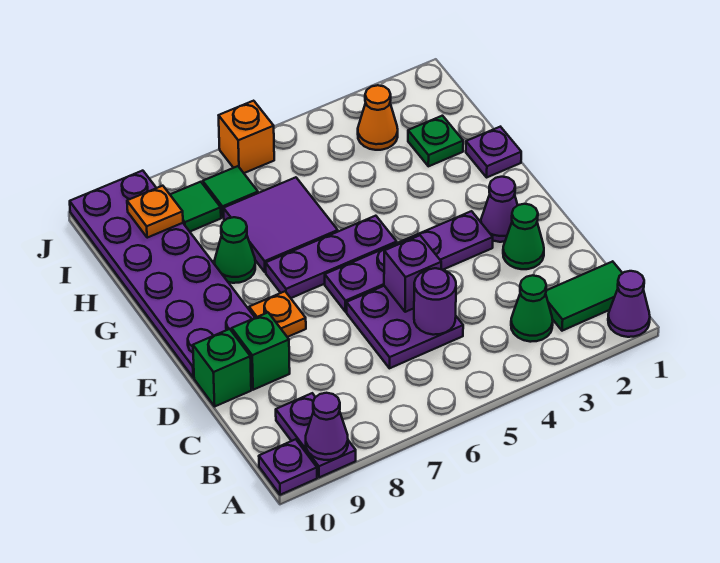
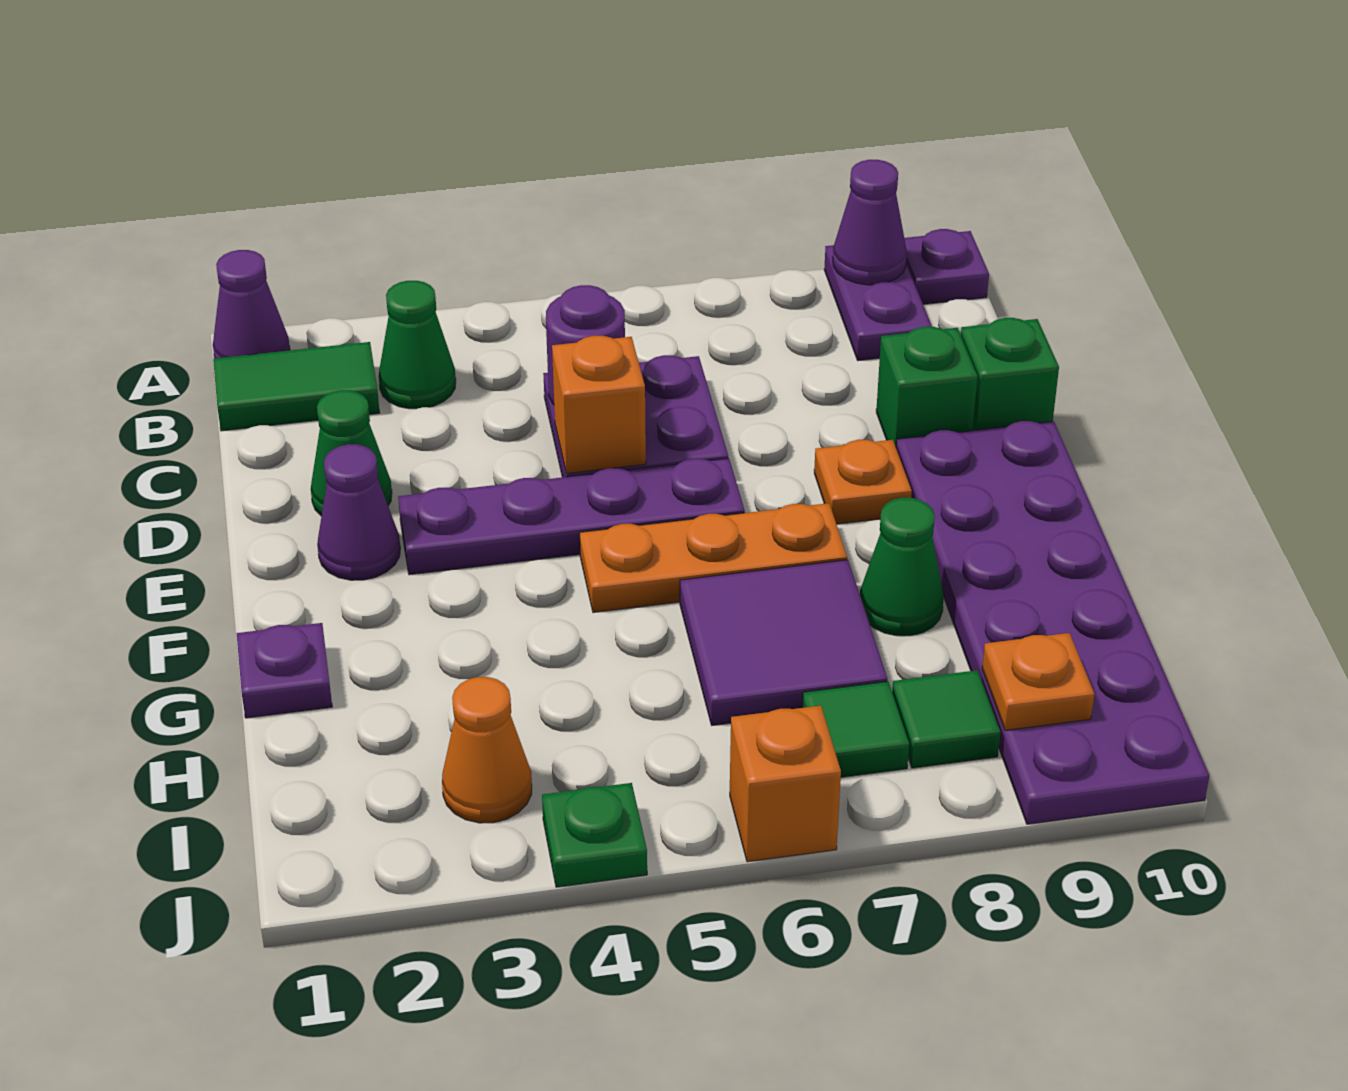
purple 1x1 brick [384,235,441,312] -> orange 1x1 brick [552,336,646,473]
purple 1x3 plate [266,216,397,298] -> orange 1x3 plate [580,503,847,612]
green 1x1 plate [408,116,463,166] -> green 1x1 plate moved to [542,783,647,887]

